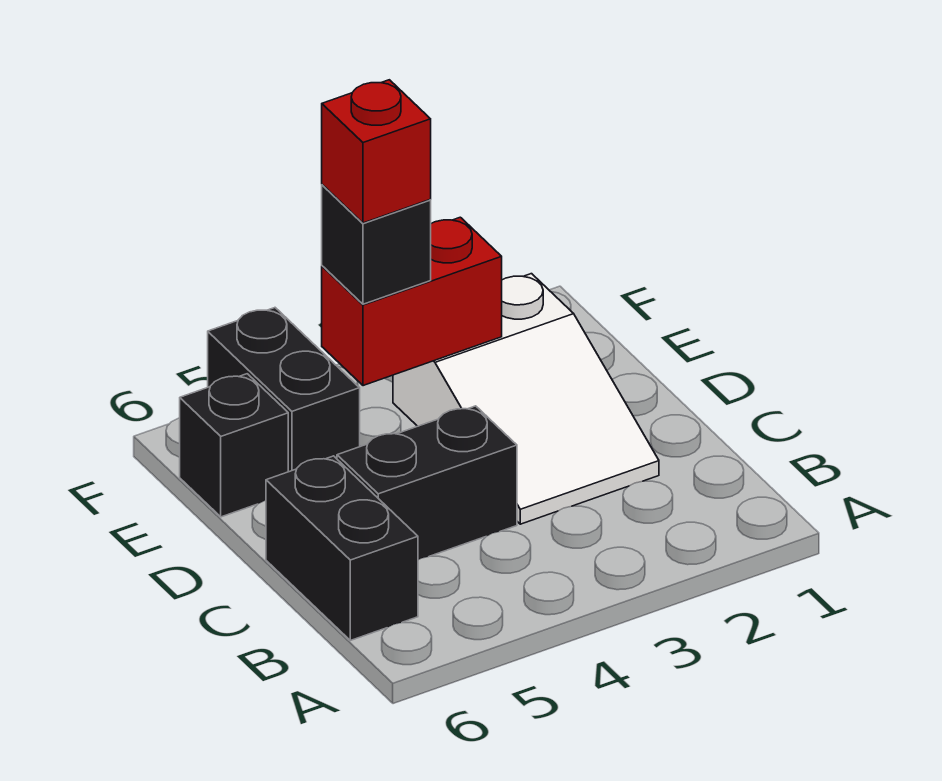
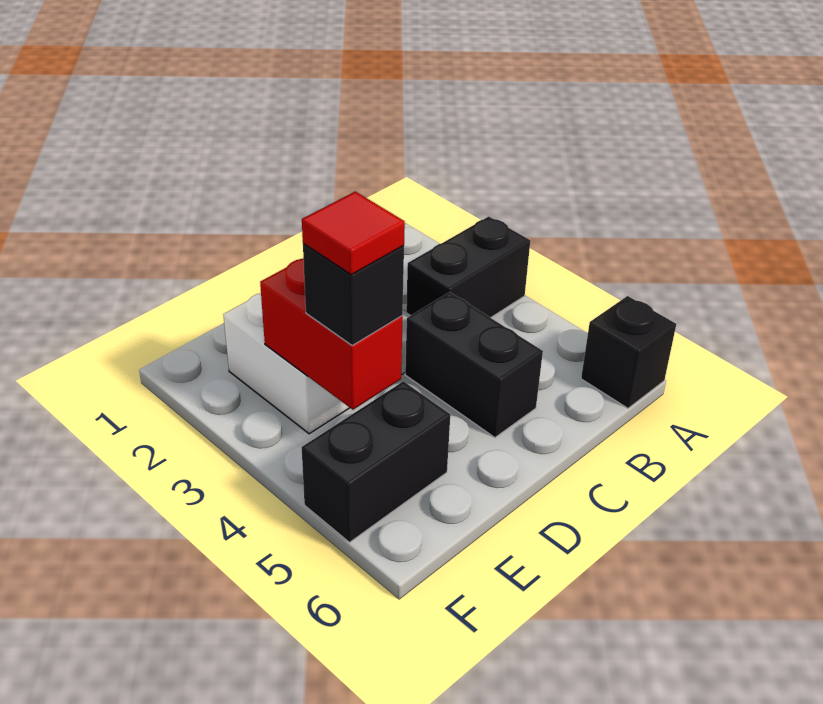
black 1x2 brick [266,456,418,640] -> black 1x2 brick moved to [406,217,530,318]
red 1x1 brick [322,80,431,223] -> red 1x1 tile [302,191,405,275]
black 1x1 brick [180,374,288,517] -> black 1x1 brick moved to [581,296,676,408]

